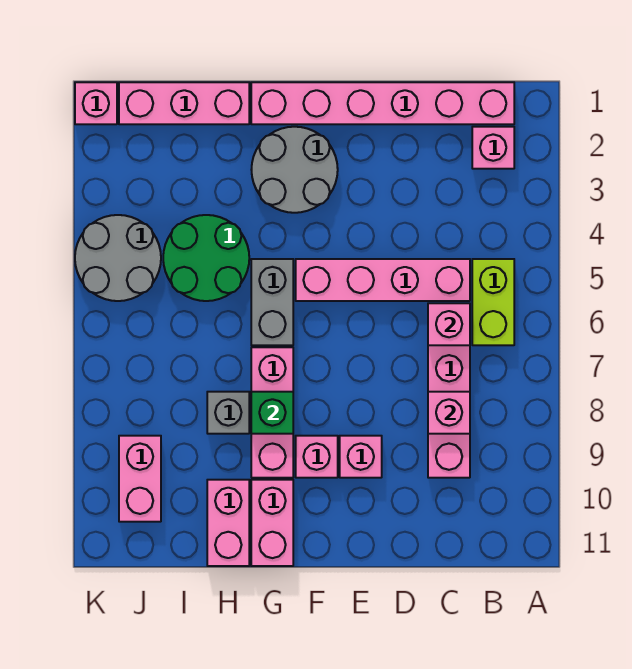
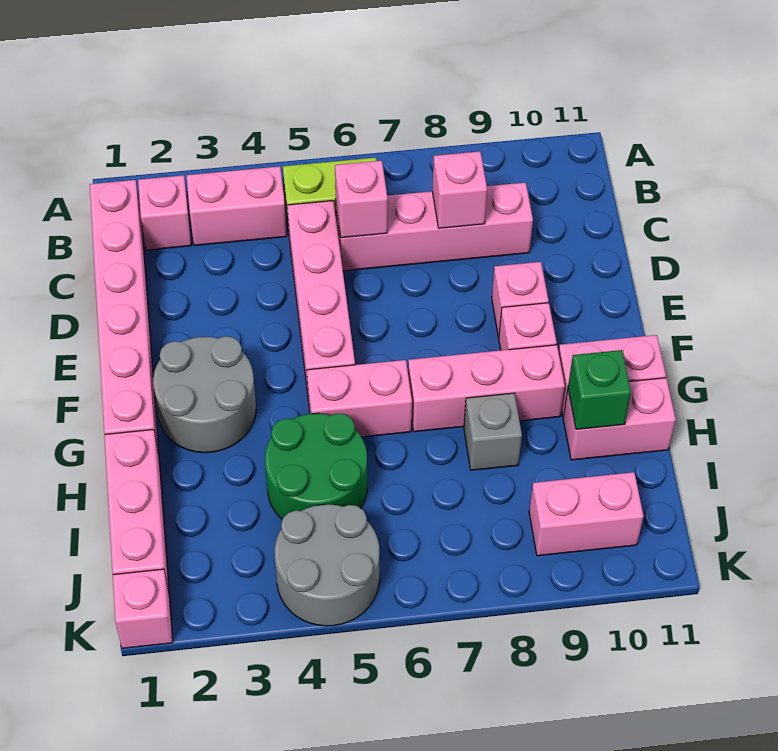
none -> pink 1x2 brick [186,166,287,246]
grey 1x2 brick [251,259,293,345] -> pink 1x2 brick [307,360,412,437]
green 1x1 brick [251,392,293,434] -> green 1x1 brick moved to [568,350,631,429]

